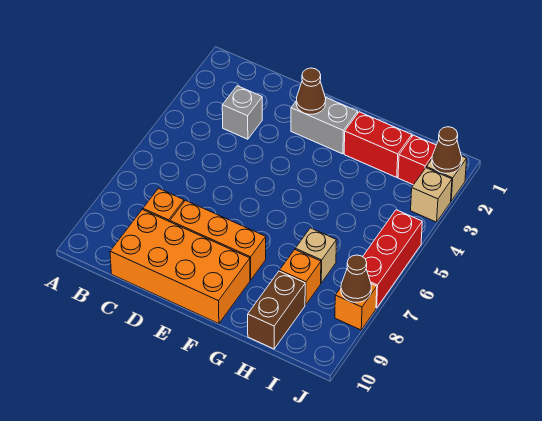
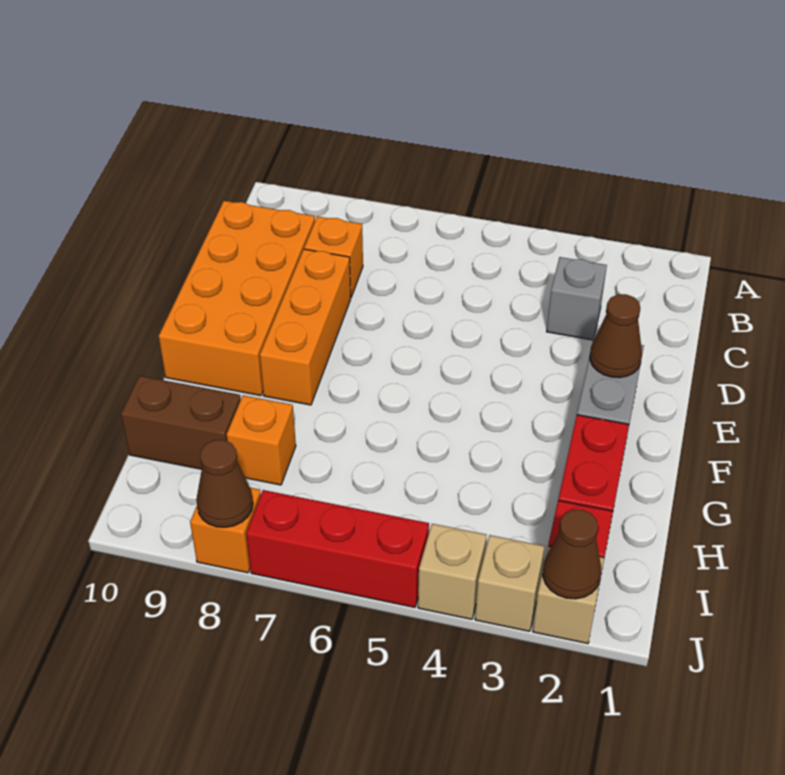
tan 1x1 brick [295,228,336,283] -> tan 1x1 brick moved to [418,524,487,619]

